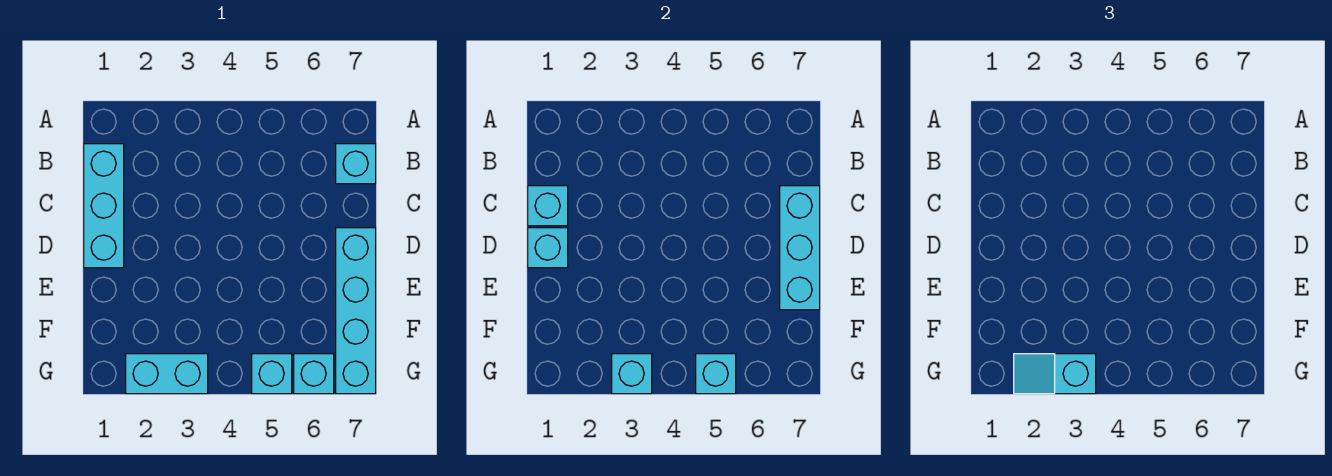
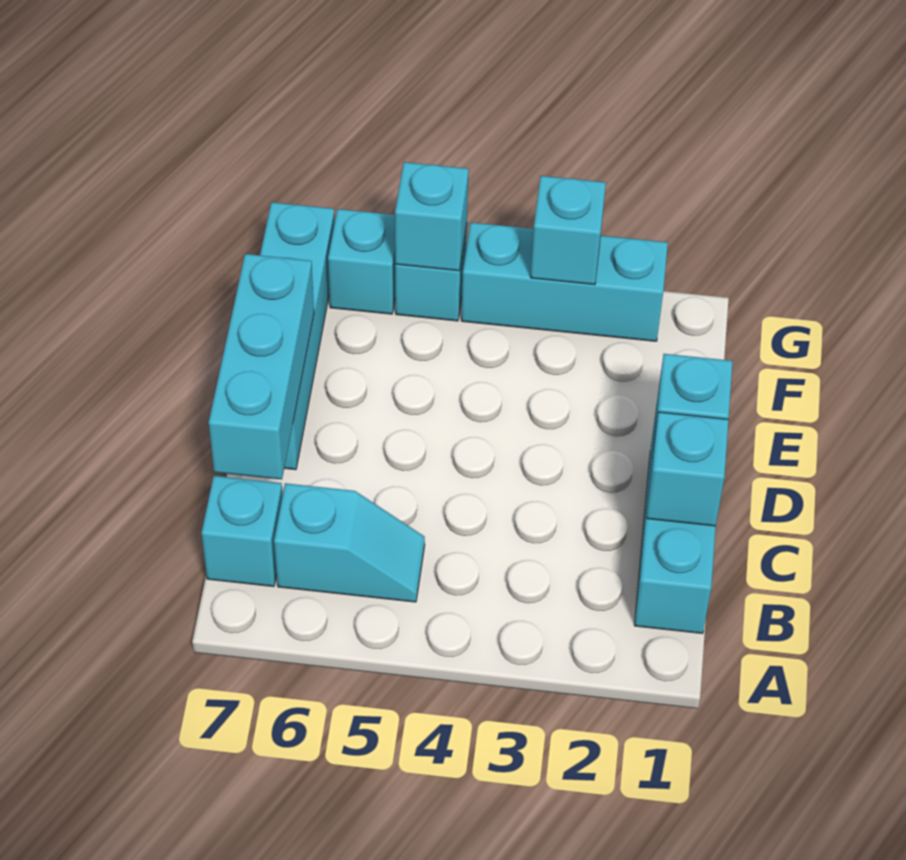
cyan 1x2 brick [126,354,208,394] -> cyan 1x3 brick [461,222,668,341]
cyan 1x2 slope [1014,354,1096,394] -> cyan 1x2 slope moved to [274,483,425,602]

